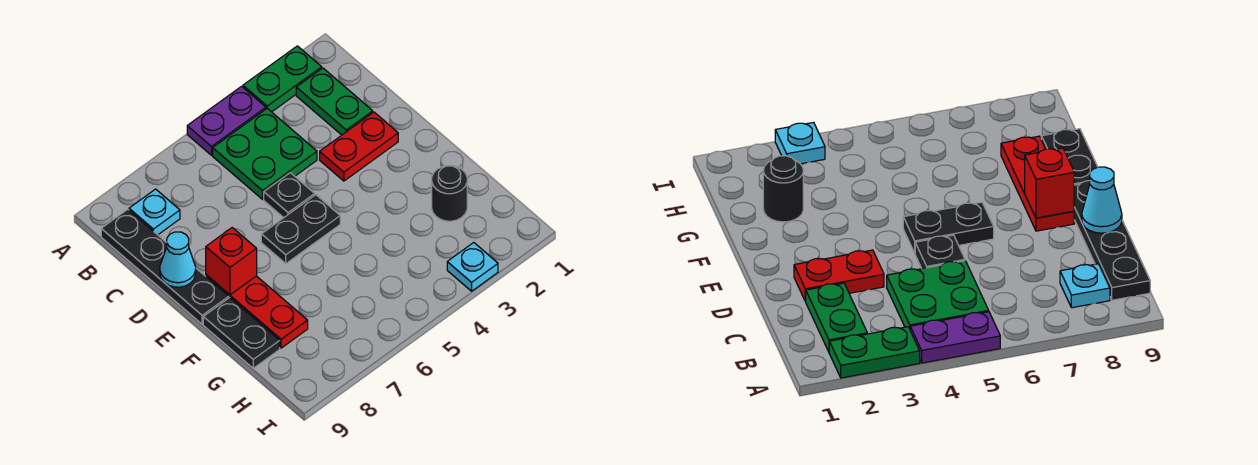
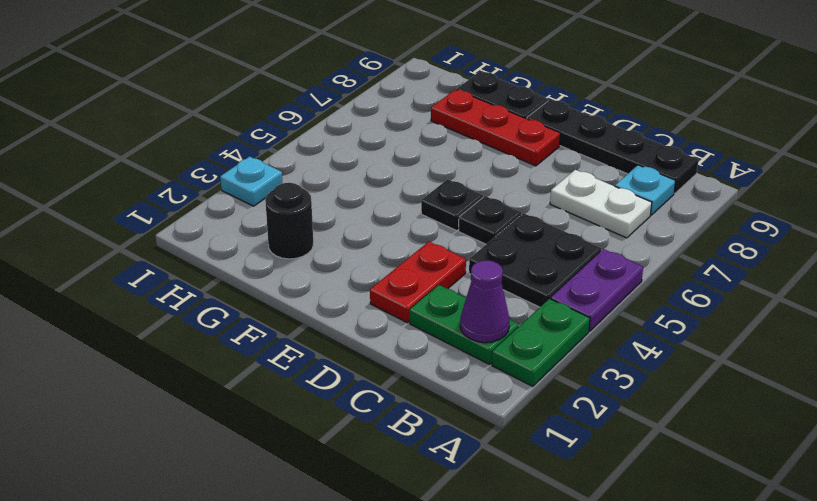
none -> purple 1x1 cone [460,260,510,343]
green 2x2 plate [213,109,317,199] -> black 2x2 plate [469,213,602,307]
none -> white 1x2 plate [550,170,652,238]
cyan 1x1 cone [160,232,196,287] -> none
black 1x2 plate [261,195,340,264] -> black 1x1 plate [421,179,483,231]
red 1x1 brick [206,228,257,295] -> none

